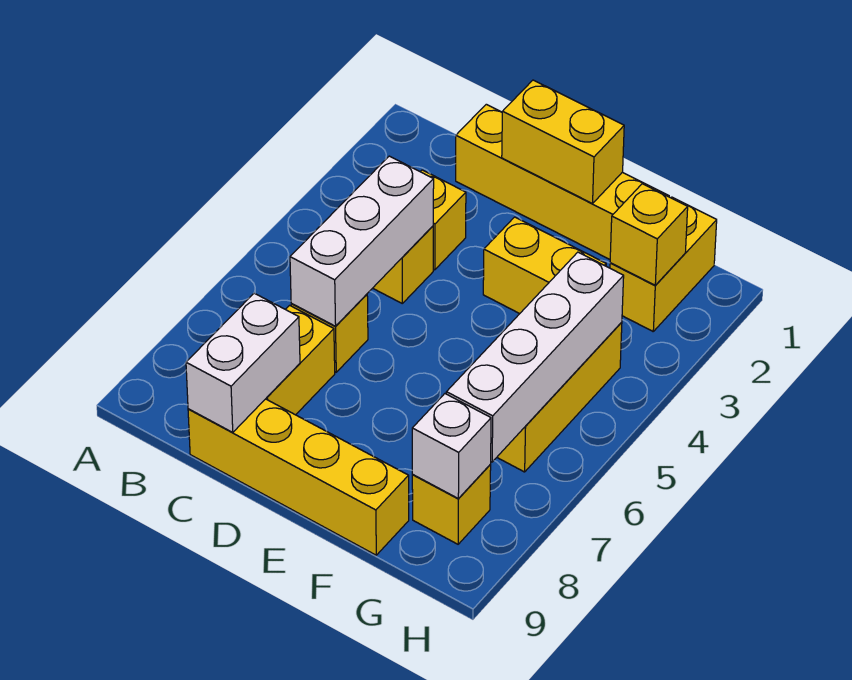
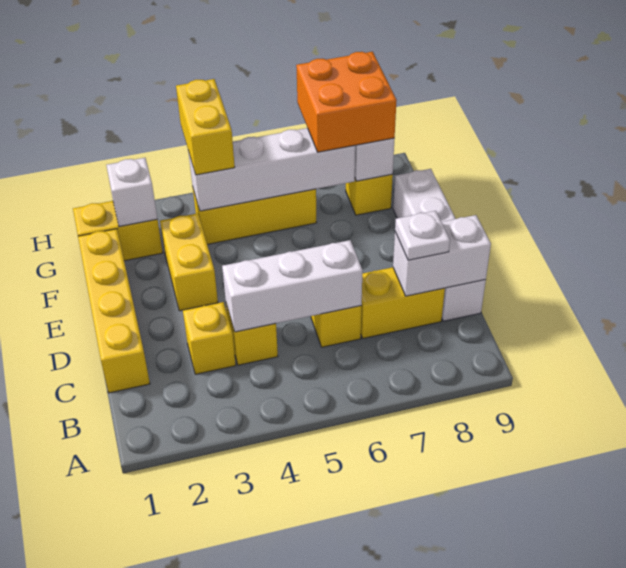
none -> white 1x1 plate [395,211,450,260]
yellow 1x4 brick [188,399,409,555] -> white 1x4 brick [393,169,486,321]
yellow 1x2 brick [502,80,624,204] -> yellow 1x2 brick moved to [176,79,235,175]
yellow 1x1 brick [610,184,688,285] -> white 1x1 brick [106,158,157,227]
none -> orange 2x2 brick [296,52,397,152]

